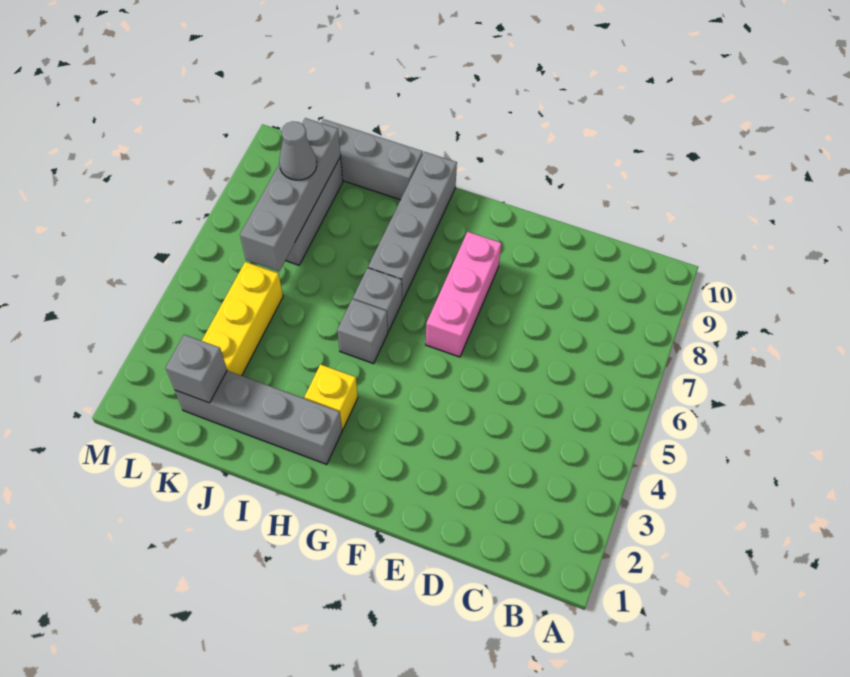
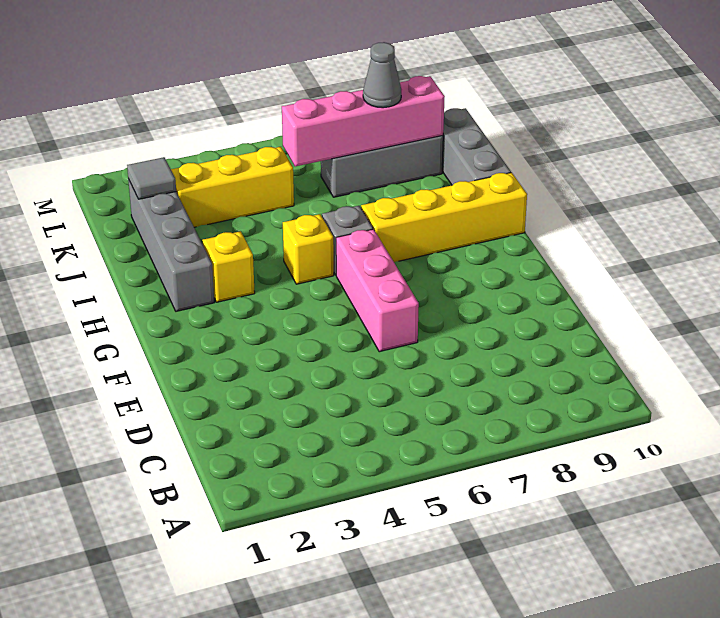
pink 1x3 brick [426,232,501,357] -> pink 1x3 brick turned to [336,229,419,352]
grey 1x1 brick [337,299,388,364] -> yellow 1x1 brick [283,214,334,284]
grey 1x4 brick [368,152,457,301] -> yellow 1x4 brick [361,172,527,262]
grey 1x1 brick [166,335,227,403] -> grey 1x1 tile [127,157,176,199]
grey 1x4 brick [240,118,341,271] -> pink 1x4 brick [282,76,445,166]

